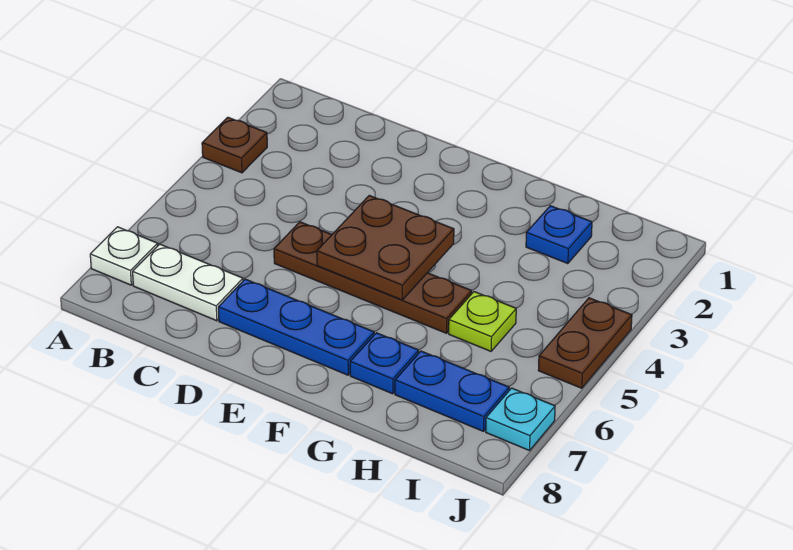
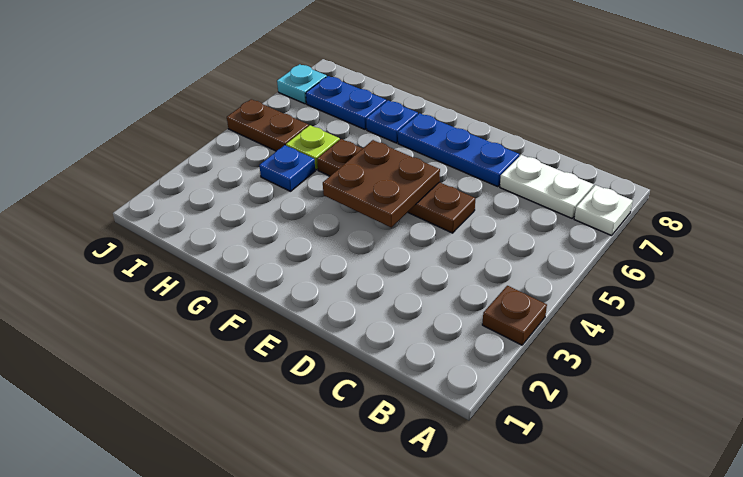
blue 1x1 plate [526,206,592,264] -> blue 1x1 plate moved to [259,145,315,191]
brown 1x2 plate [538,298,632,388] -> brown 1x2 plate turned to [227,99,309,151]

